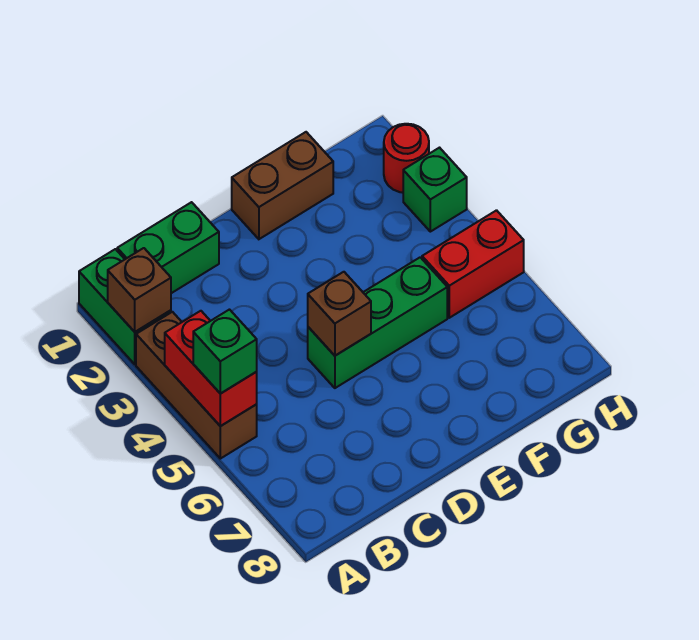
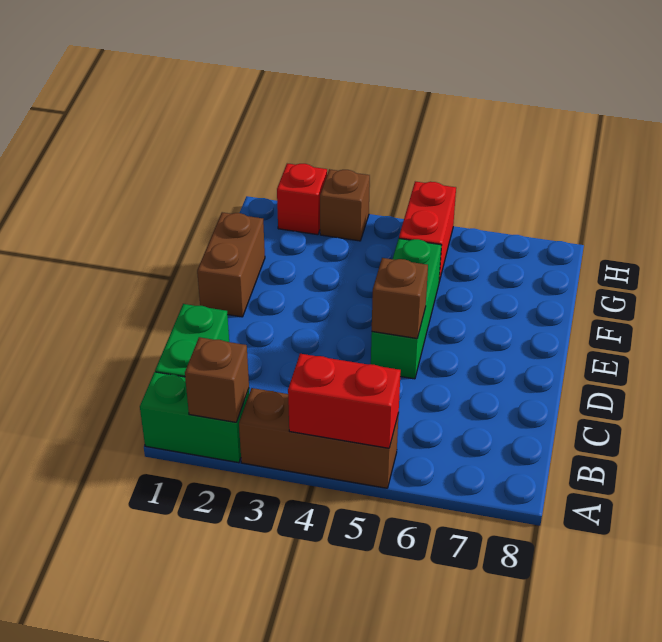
green 1x1 brick [193,310,257,394] -> none
red 1x1 round brick [384,124,429,193] -> red 1x1 brick [277,164,327,235]
green 1x1 brick [403,148,467,232] -> brown 1x1 brick [320,169,370,241]

